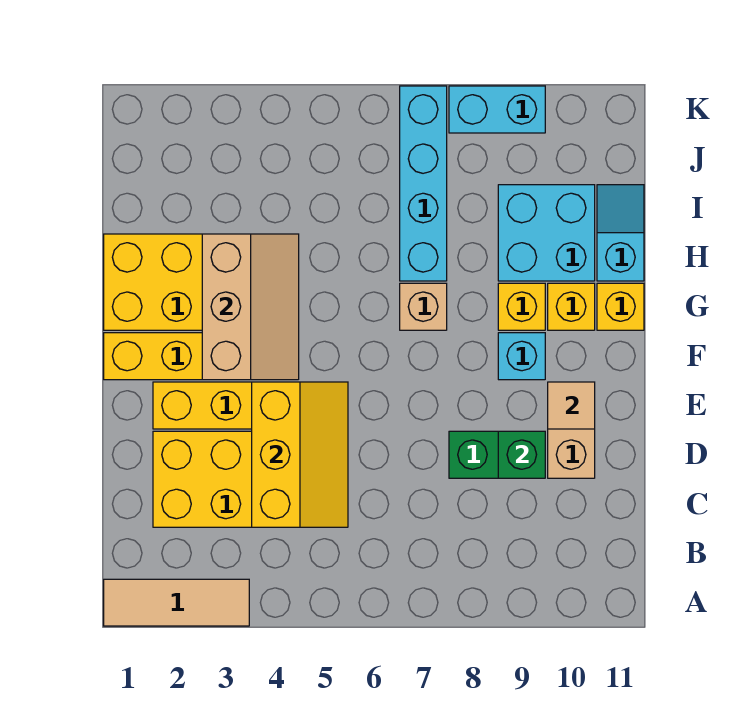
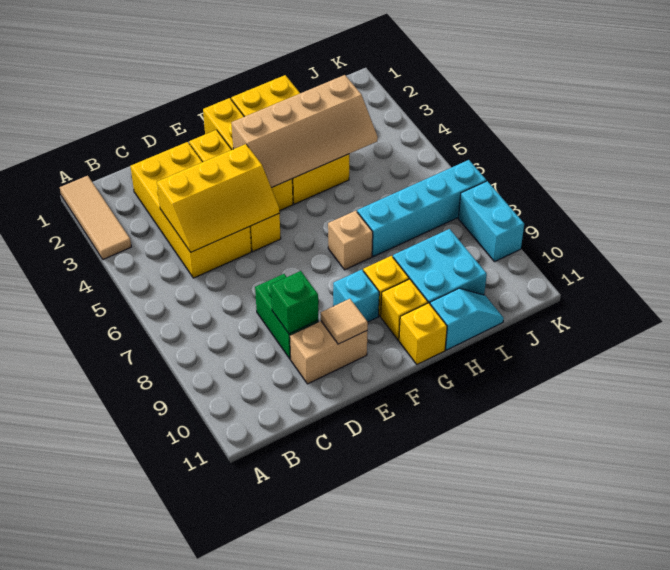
tan 2x3 slope [202,234,299,380] -> tan 2x4 slope [232,75,378,188]

